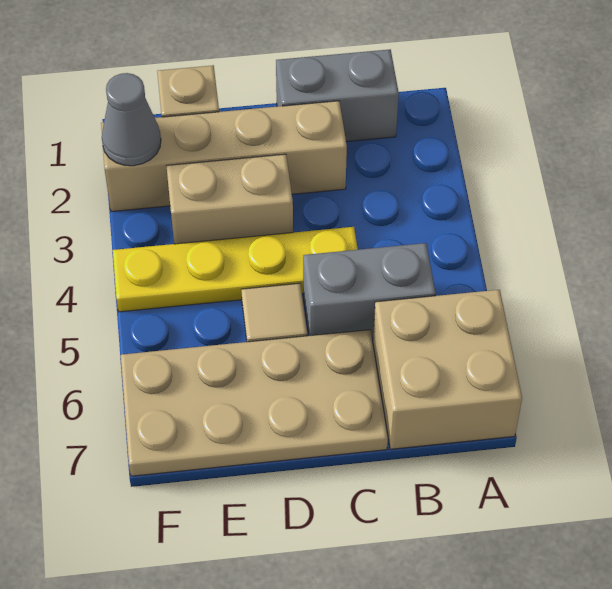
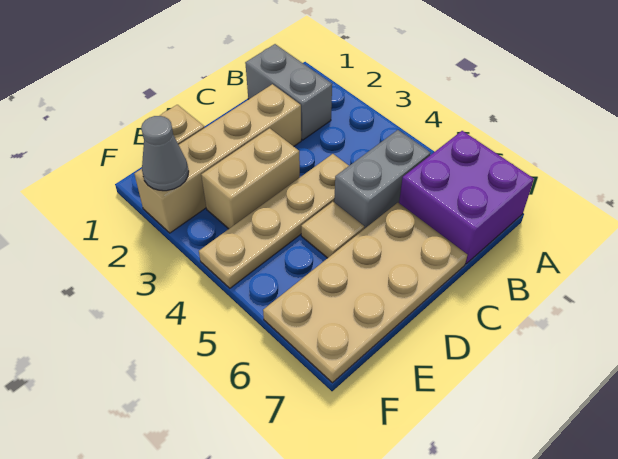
tan 2x2 brick [373,290,522,449] -> purple 2x2 brick [399,131,534,264]
grey 1x2 brick [276,49,399,142] -> grey 1x2 brick turned to [245,44,332,140]
yellow 1x4 plate [113,227,358,312] -> tan 1x4 plate [199,154,349,288]

